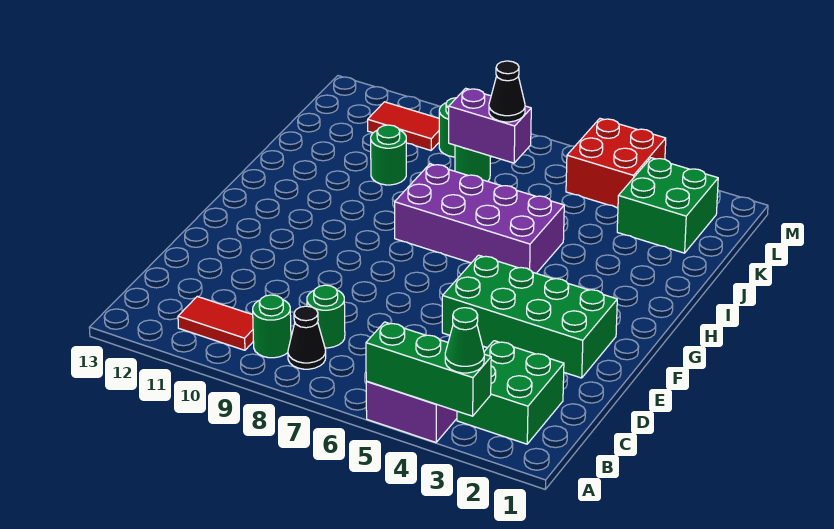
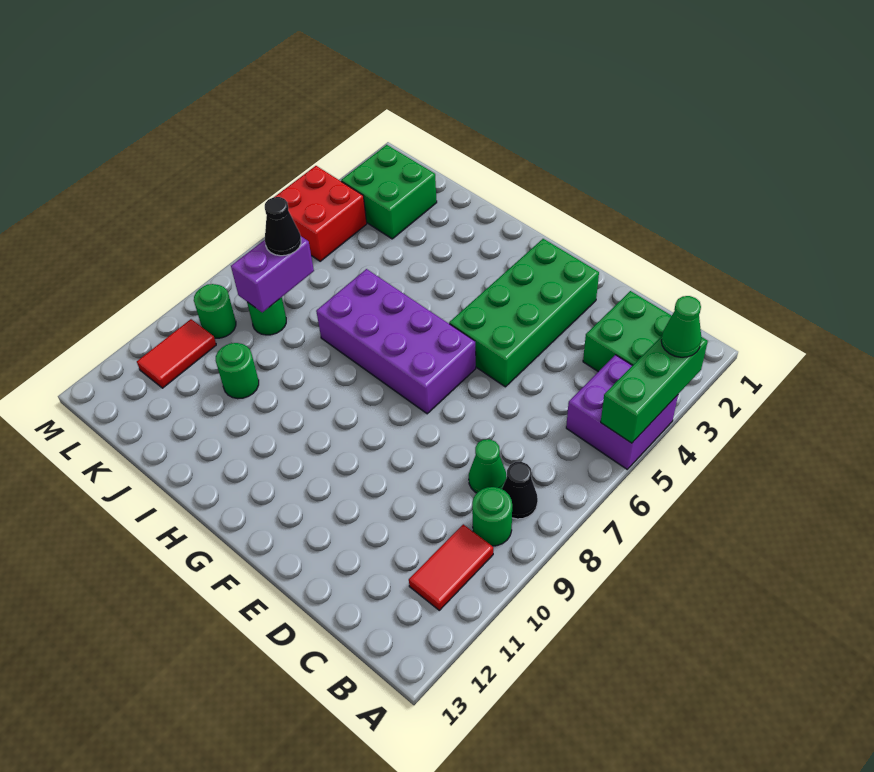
green 1x1 round brick [307,285,345,348] -> green 1x1 cone [469,439,507,493]
purple 2x4 brick [395,164,564,273] -> purple 2x4 brick turned to [316,269,476,414]

